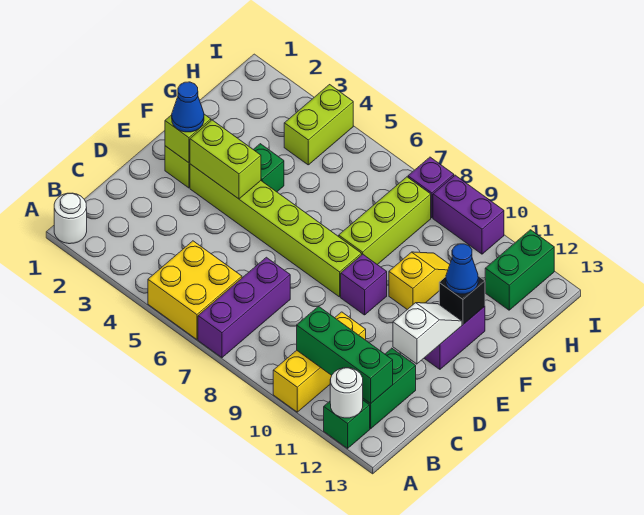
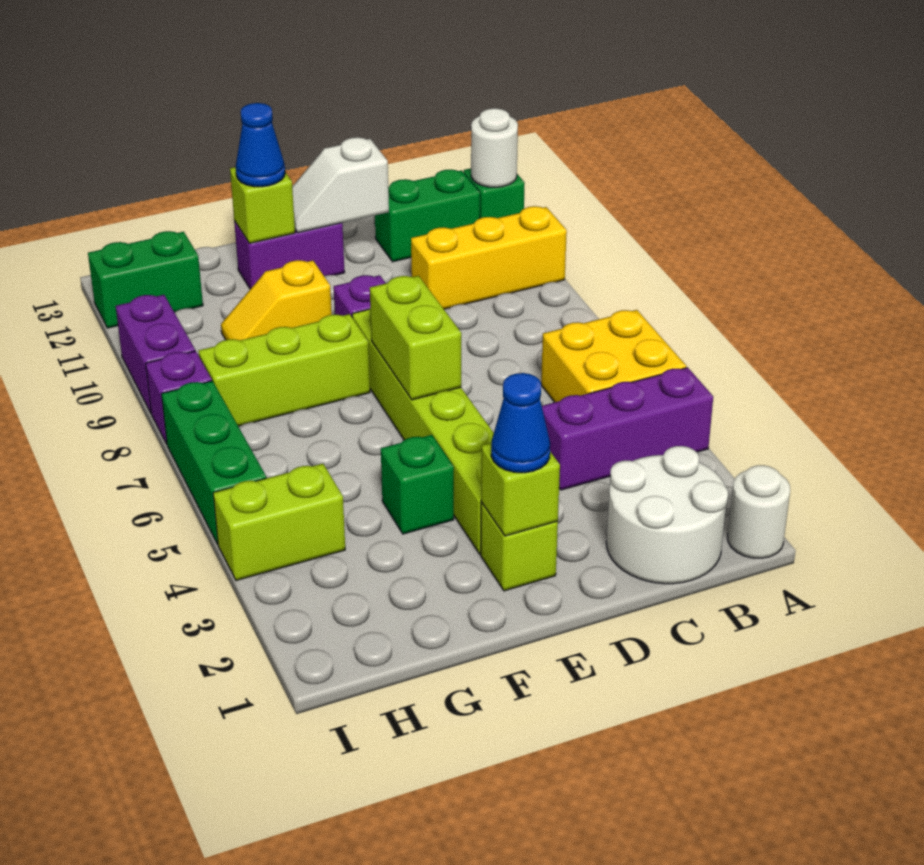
purple 1x3 brick [198,257,290,358] -> purple 1x3 brick moved to [542,367,713,490]
none -> white 2x2 round brick [606,446,728,584]
green 1x3 brick [297,306,393,404] -> green 1x3 brick moved to [161,381,266,544]
lime 1x2 brick [190,120,261,199] -> lime 1x2 brick moved to [370,276,461,400]
black 1x1 brick [439,276,485,324] -> lime 1x1 brick [230,167,295,243]

